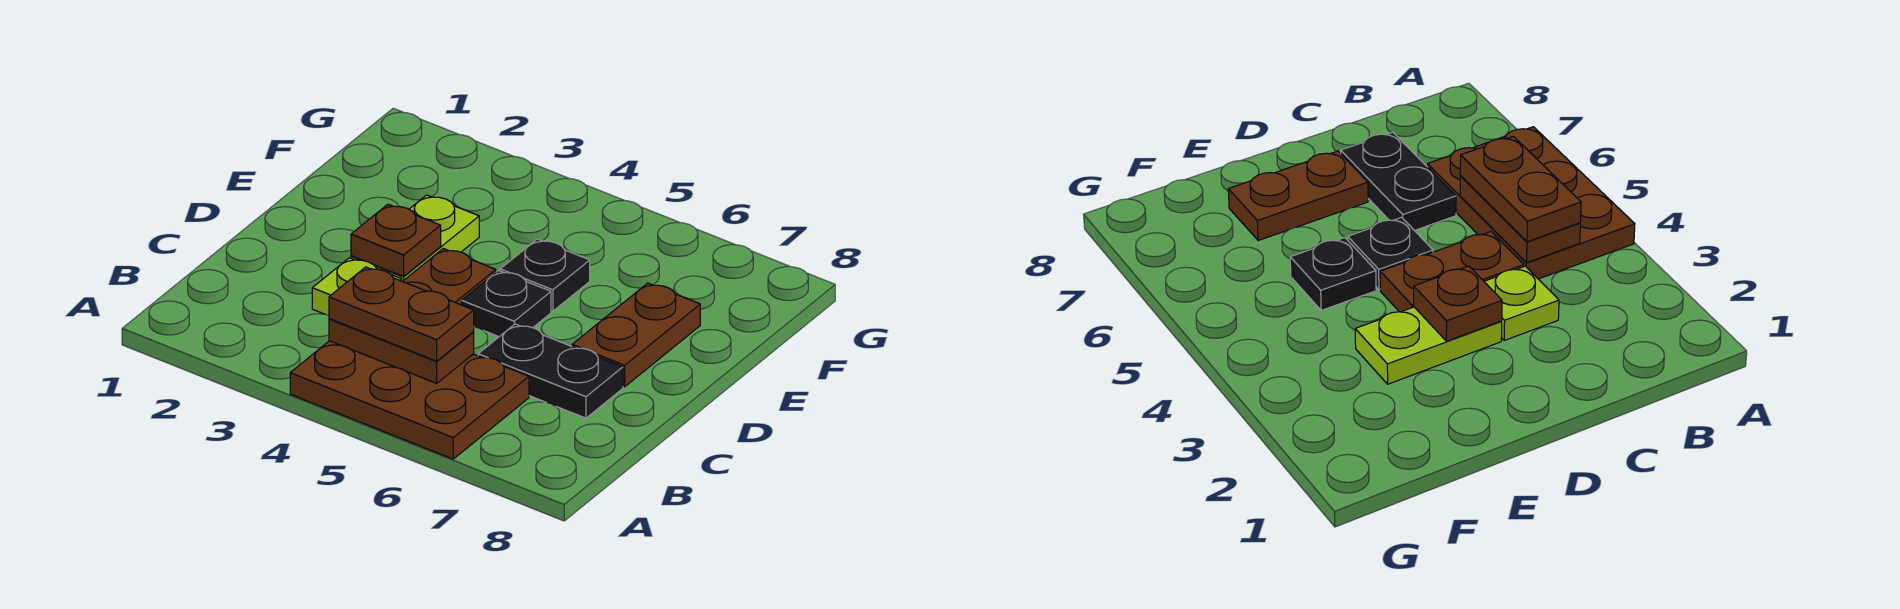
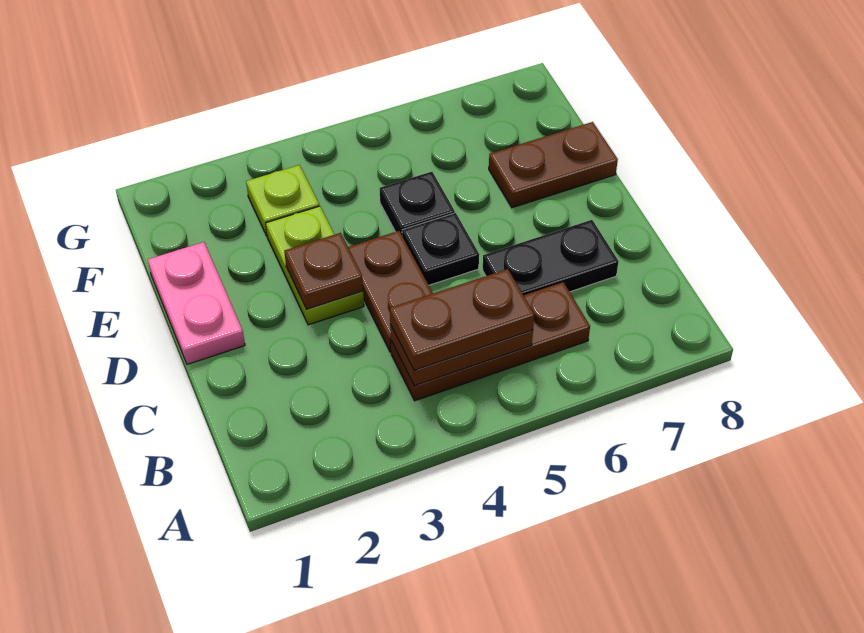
brown 2x3 plate [290,341,529,459] -> brown 1x3 plate [391,282,590,401]
lime 1x1 plate [312,258,402,315] -> lime 1x1 plate moved to [246,165,319,236]
none -> pink 1x2 plate [148,242,245,364]
brown 1x2 plate [572,283,700,387] -> brown 1x2 plate turned to [489,122,618,208]

